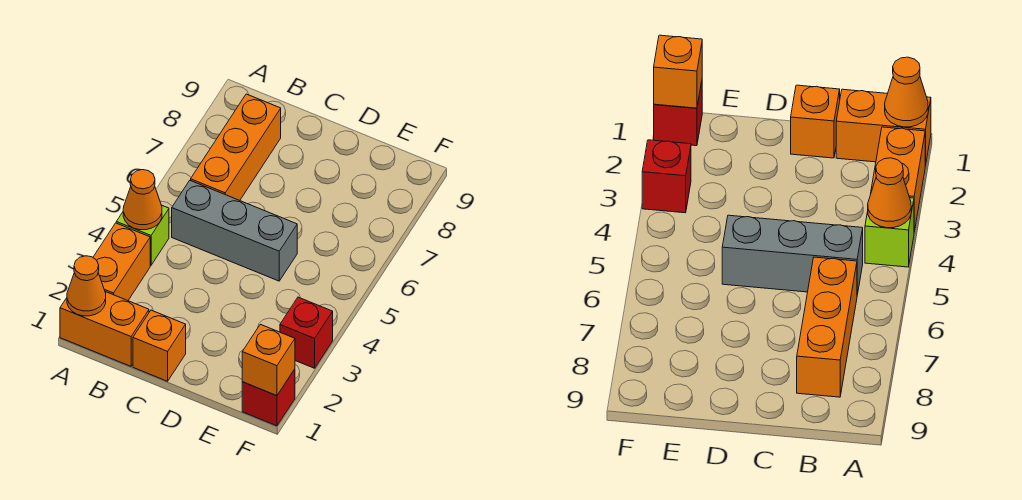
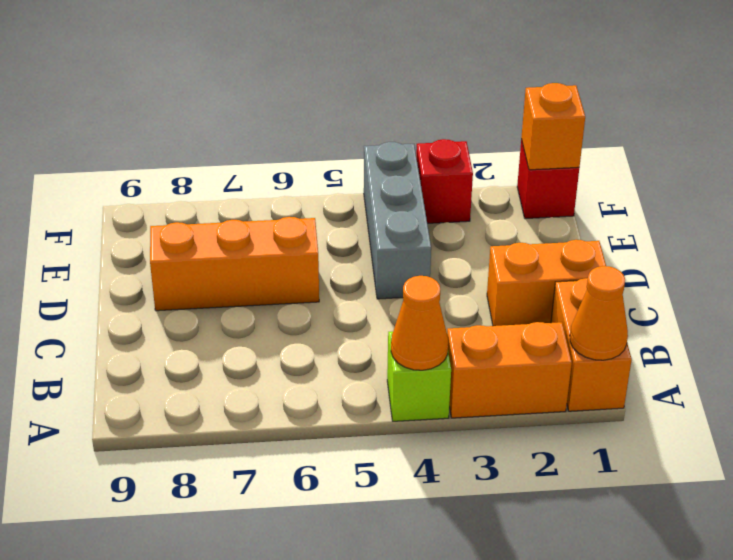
grey 1x3 brick [172,180,297,281] -> grey 1x3 brick moved to [364,142,431,299]
orange 1x3 brick [191,94,281,200] -> orange 1x3 brick moved to [150,217,319,311]
orange 1x1 brick [133,310,186,381] -> orange 1x2 brick [487,240,606,326]

